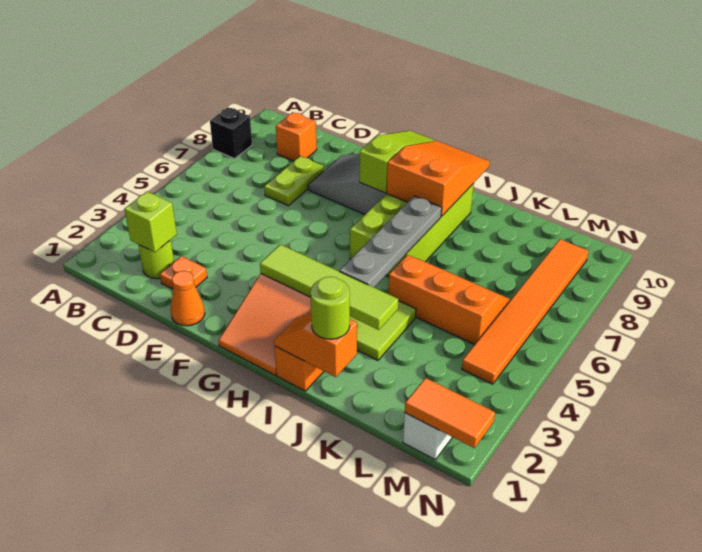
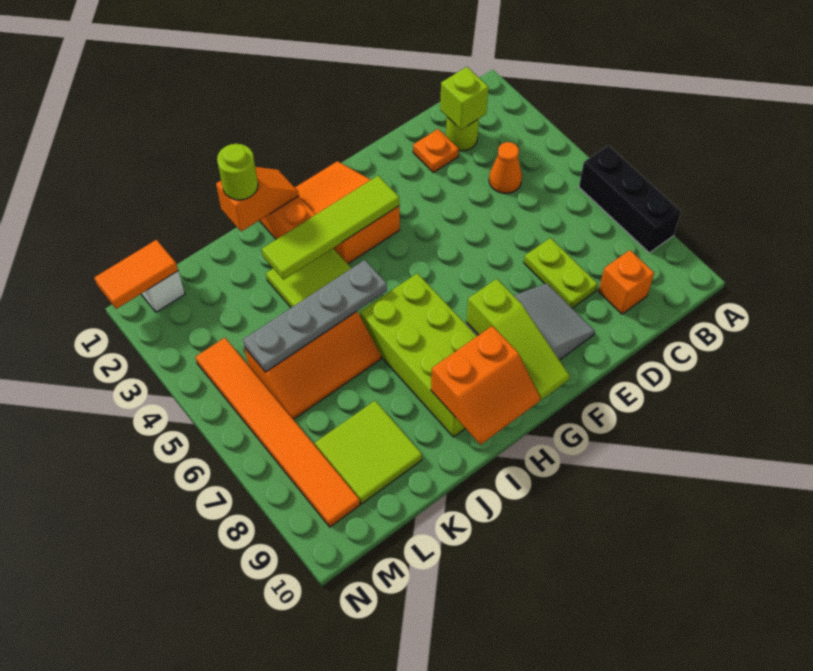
black 1x1 brick [210,107,252,159] -> black 1x3 brick [579,146,681,253]
orange 1x1 cone [171,271,205,326] -> orange 1x1 cone moved to [489,142,522,193]
orange 2x3 slope [387,141,490,216] -> orange 2x2 slope [431,326,540,445]
grey 1x4 plate [339,196,442,287] -> grey 1x4 plate turned to [243,260,387,372]
none -> lime 2x2 tile [315,401,422,504]

